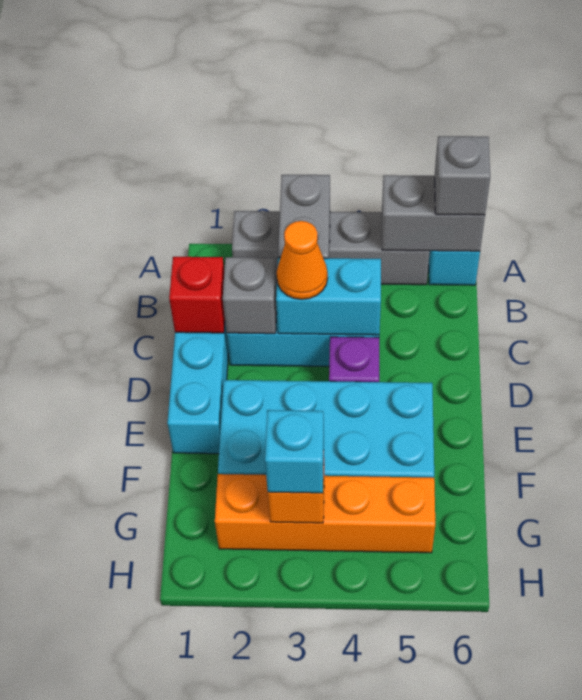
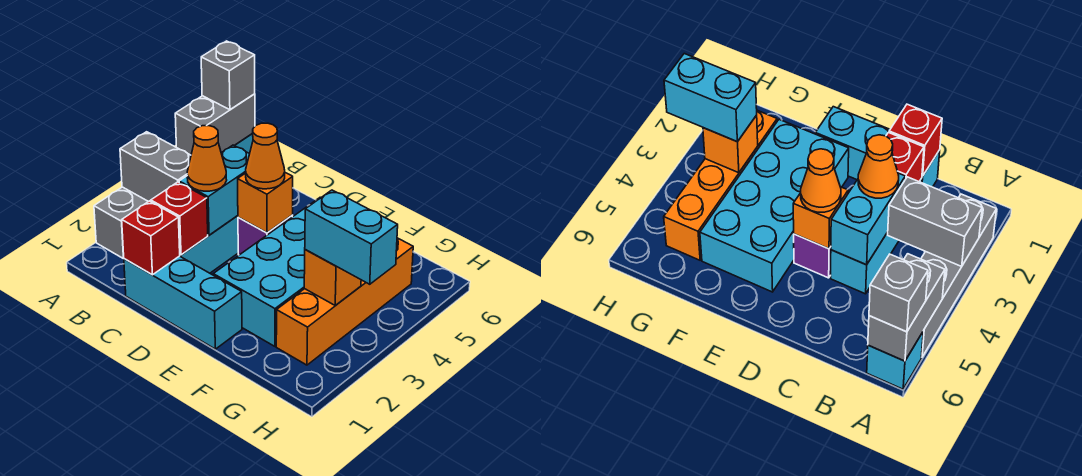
grey 1x1 brick [223,257,277,334] -> red 1x1 brick [151,182,208,255]
none -> orange 1x1 brick [238,173,293,233]
none -> orange 1x1 cone [246,123,285,189]
cyan 1x1 brick [265,410,324,493] -> cyan 1x2 brick [305,190,398,284]

